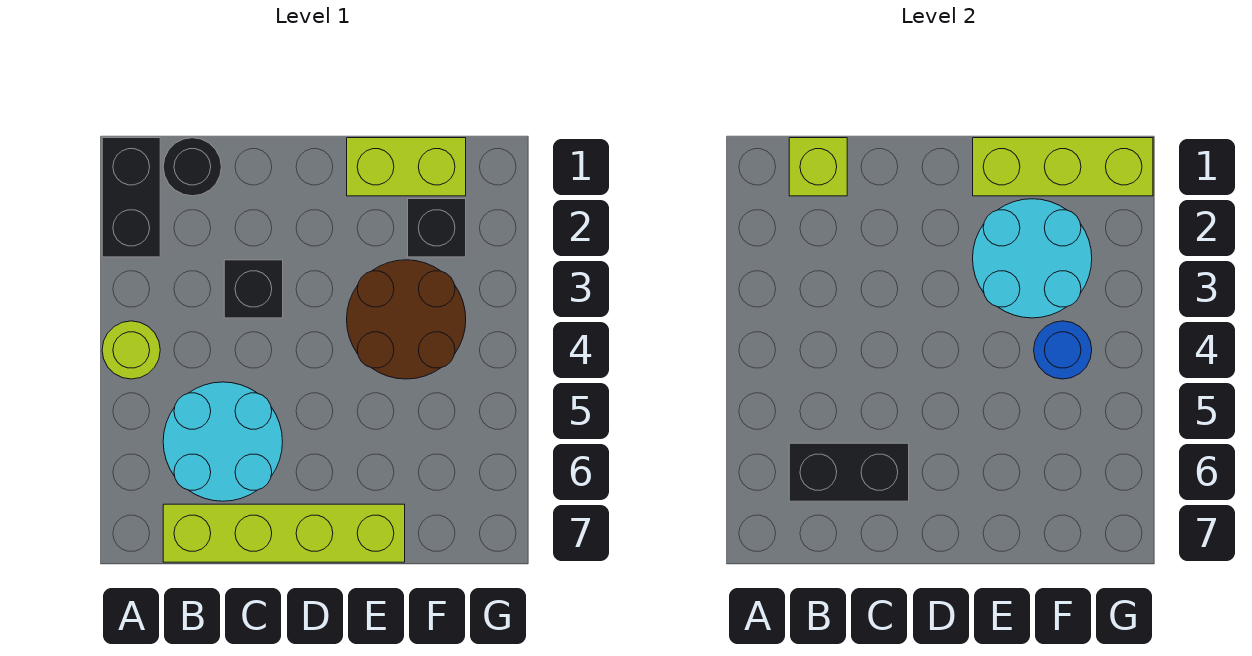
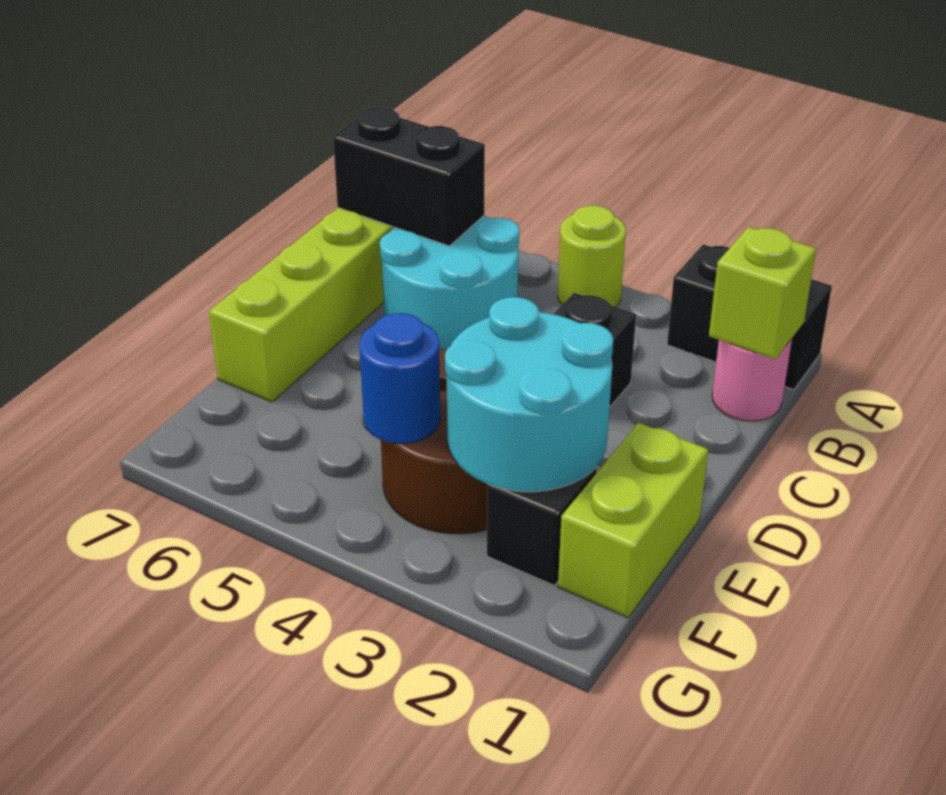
black 1x1 round brick [163,138,221,196] -> pink 1x1 round brick [712,339,792,421]
black 1x2 brick [789,443,909,501] -> black 1x2 brick turned to [333,108,485,246]
lime 1x3 brick [973,138,1153,196] -> none

